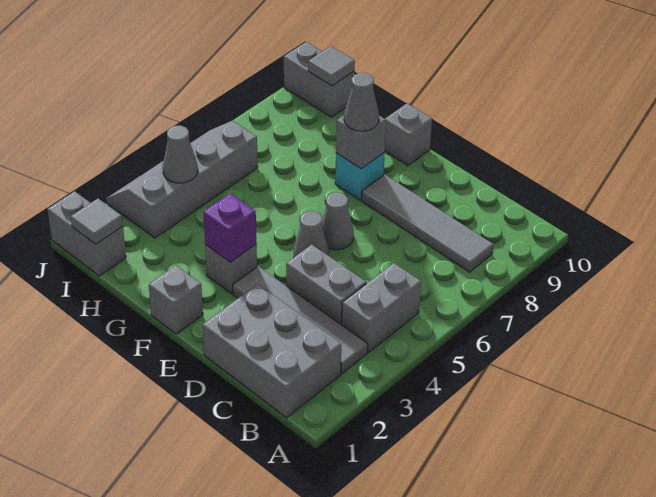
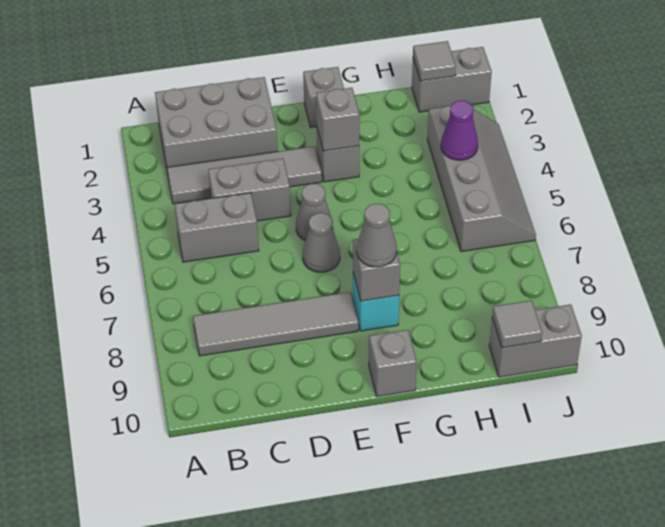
grey 1x2 brick [342,263,421,352] -> grey 1x2 brick turned to [175,193,259,262]
purple 1x1 brick [203,194,257,262] -> grey 1x1 brick [316,88,360,151]
grey 1x1 cone [163,126,198,183] -> purple 1x1 cone [441,101,478,160]

